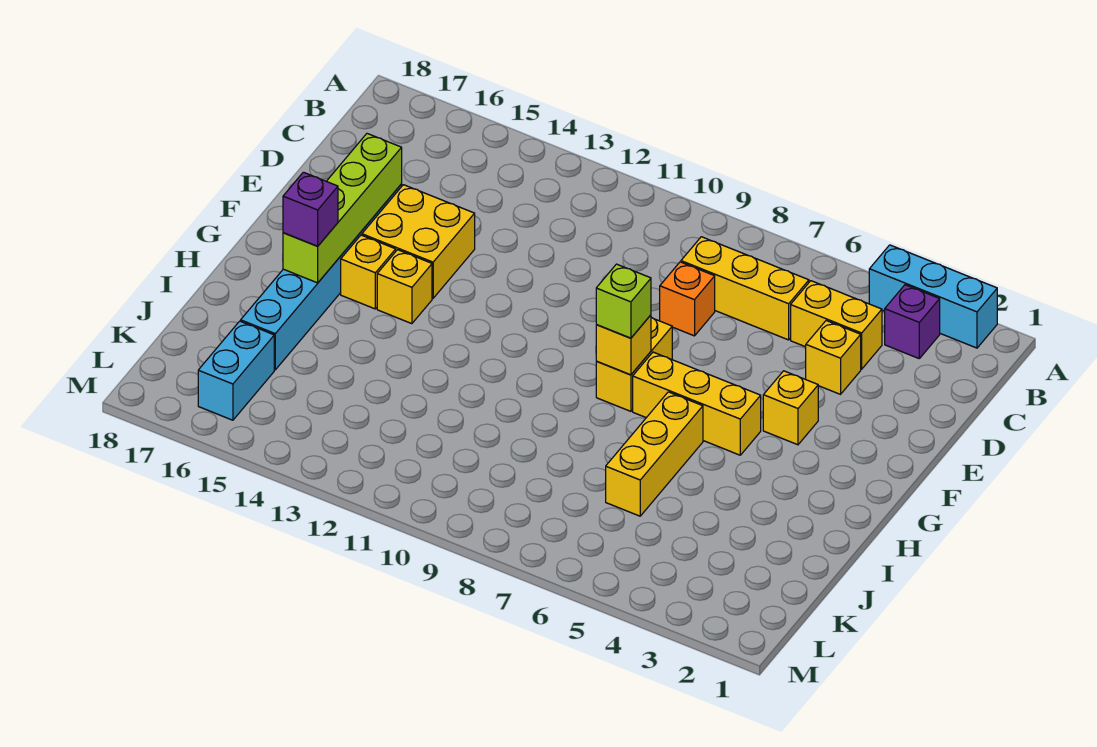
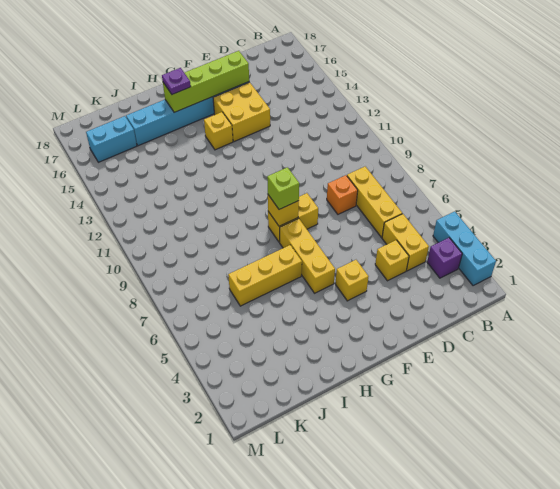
yellow 1x1 brick [341,235,396,309] -> none
purple 1x1 brick [283,172,338,246] -> purple 1x1 plate [162,68,191,94]

